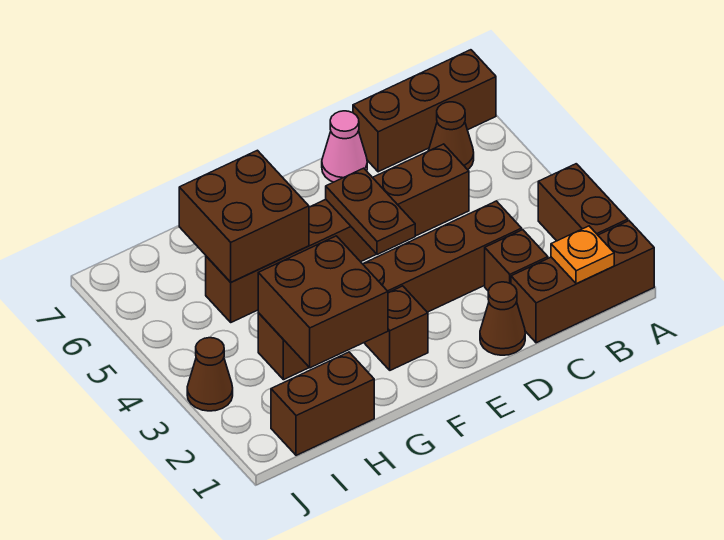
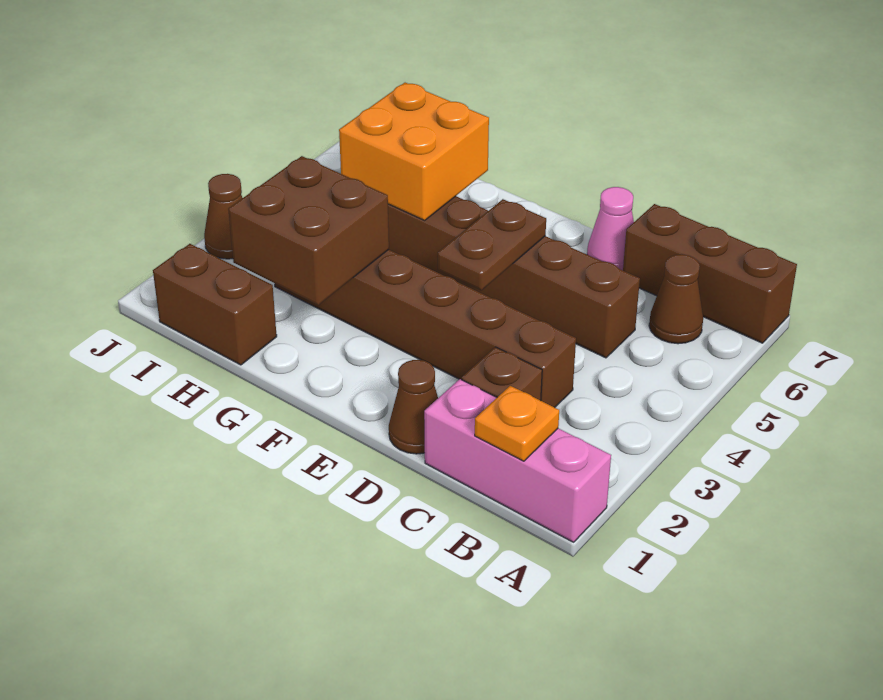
brown 1x3 brick [511,221,654,343] -> pink 1x3 brick [424,379,611,542]
brown 1x2 brick [538,164,628,241] -> none
brown 1x1 brick [365,286,428,370] -> none
brown 2x2 brick [179,150,309,282] -> orange 2x2 brick [339,83,489,220]

